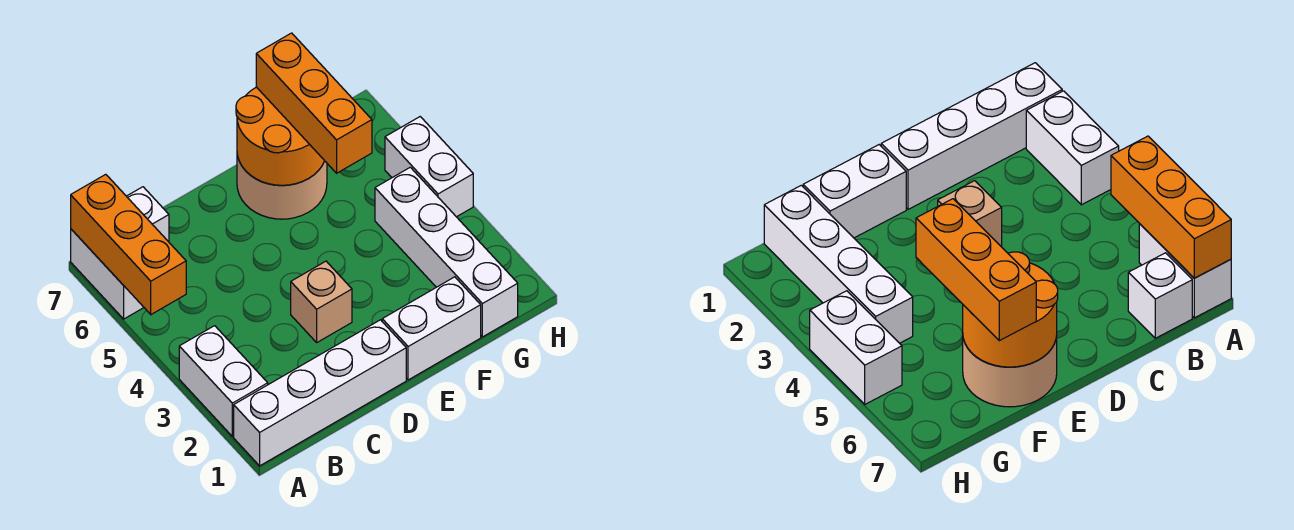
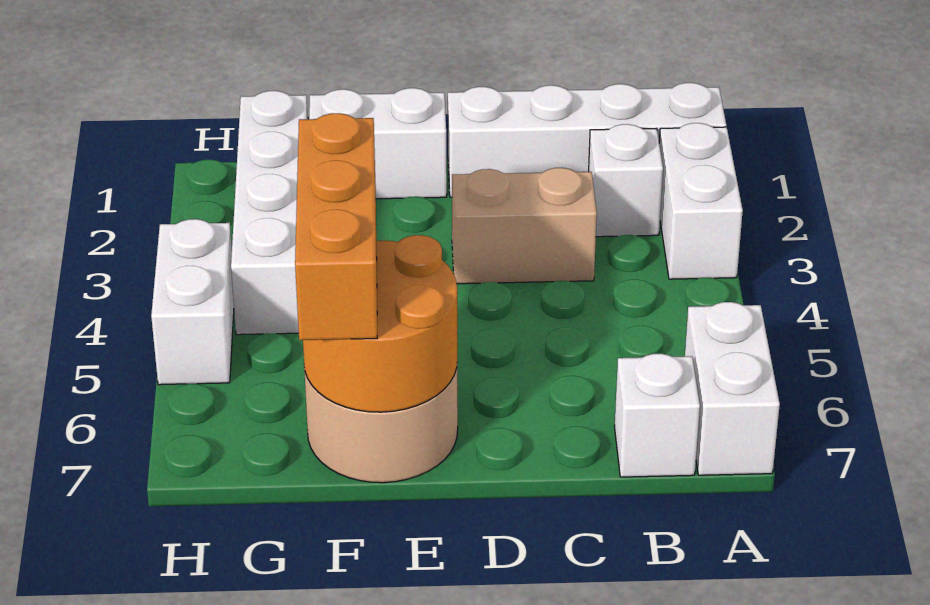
orange 1x3 brick [71,174,186,314] -> none
none -> white 1x1 brick [589,124,663,237]
tan 1x1 brick [291,261,352,342] -> tan 1x2 brick [452,168,597,284]

